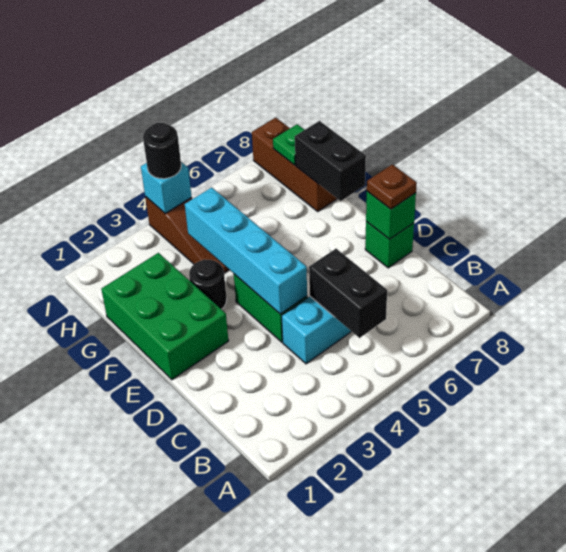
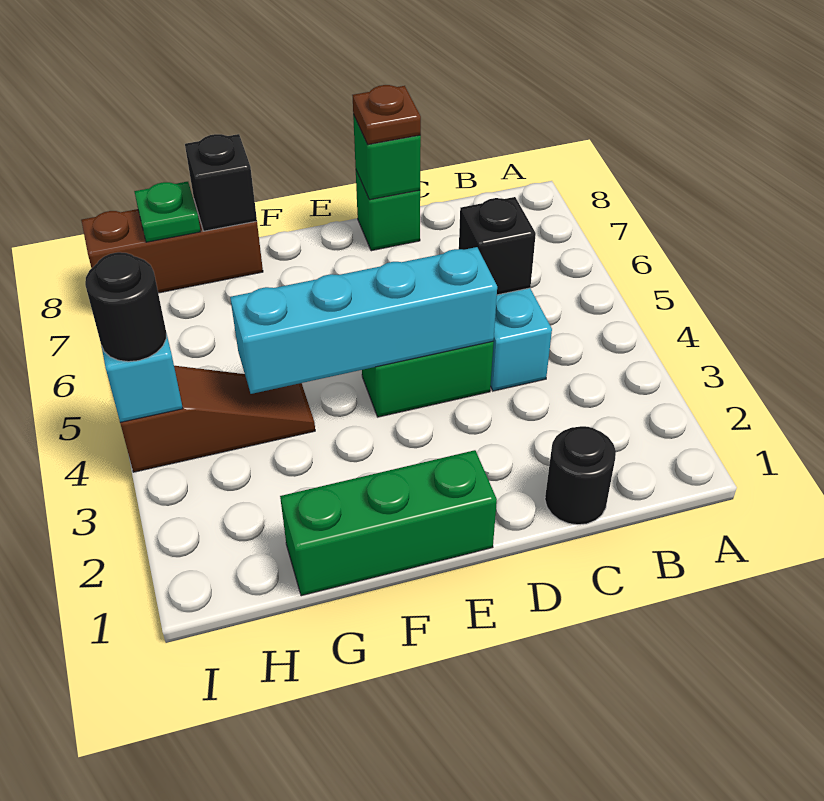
black 1x2 brick [309,249,387,338] -> black 1x1 brick [459,197,536,295]
green 2x3 brick [101,253,228,380] -> green 1x3 brick [280,450,497,596]
black 1x1 round brick [189,259,227,309] -> black 1x1 round brick moved to [545,426,616,525]
black 1x2 brick [295,121,366,201] -> black 1x1 brick [185,134,257,231]

